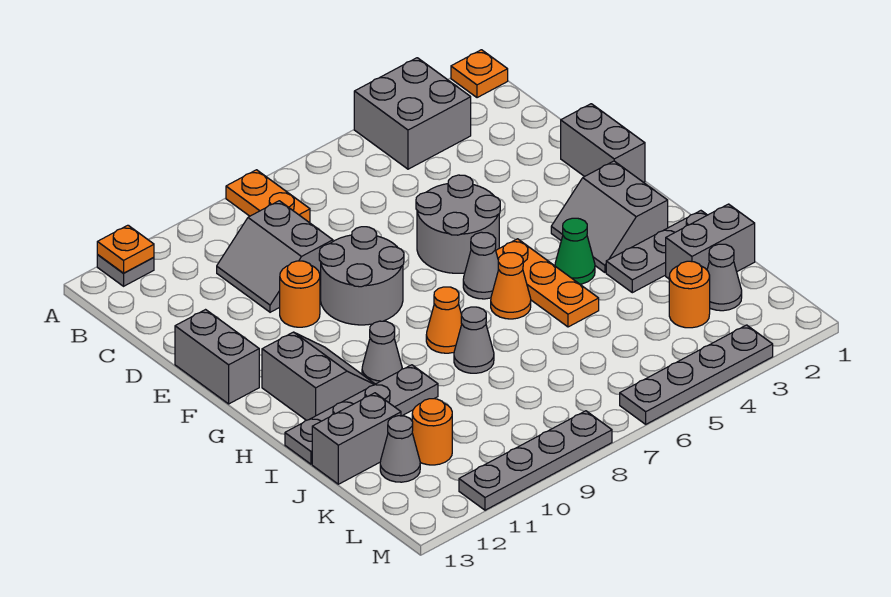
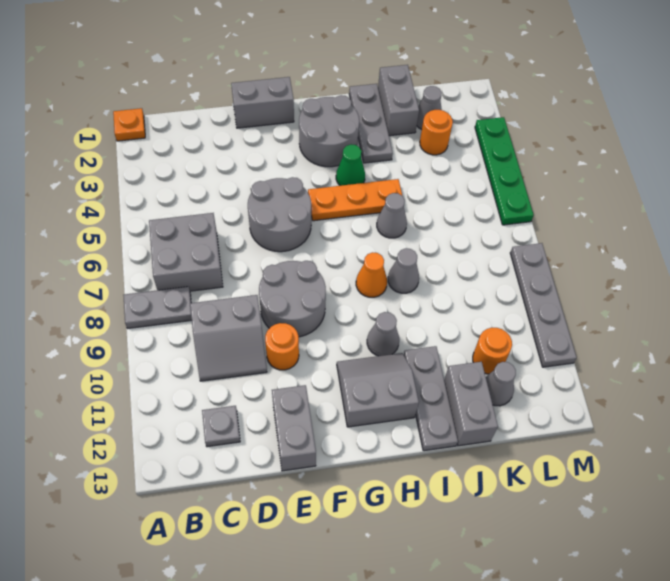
grey 2x2 brick [354,58,471,169] -> grey 2x2 brick moved to [149,213,223,291]
orange 1x2 plate [226,170,310,222] -> grey 1x2 plate [123,287,192,329]
grey 1x1 plate [97,255,154,286] -> grey 1x1 plate moved to [202,406,240,447]
orange 1x1 plate [97,225,154,273] -> none
grey 1x2 brick [175,310,259,404] -> grey 1x2 brick turned to [272,385,316,471]
grey 2x2 slope [551,161,668,272] -> grey 2x2 round brick [299,95,359,167]
grey 1x1 cone [463,232,499,299] -> grey 1x1 cone moved to [377,193,407,238]
orange 1x1 cone [491,253,531,319] -> none
grey 1x4 plate [285,365,438,464] -> grey 1x3 plate [404,346,458,451]
grey 1x4 plate [620,325,773,424] -> green 1x4 plate [475,117,534,225]

